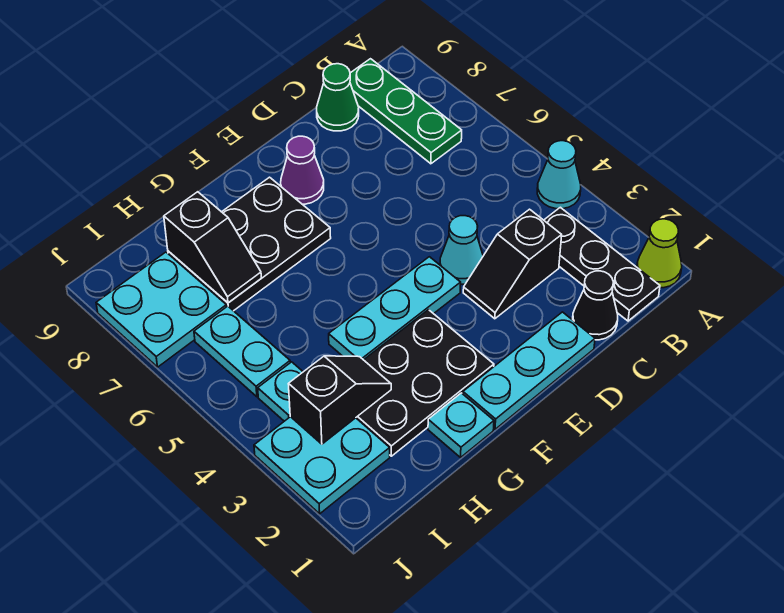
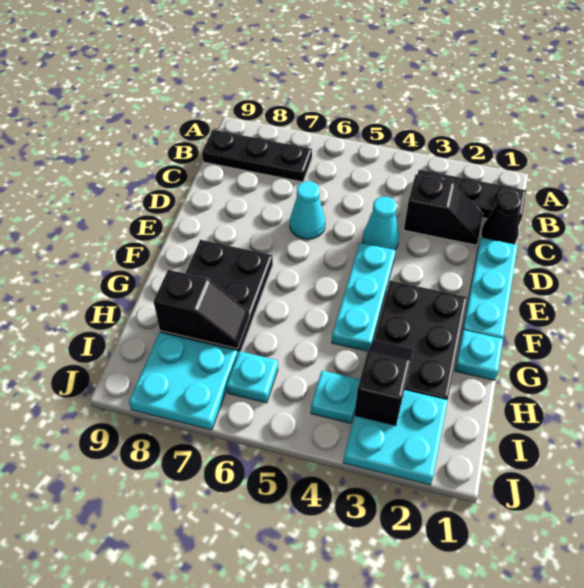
lime 1x1 cone [637,219,682,288] -> none
cyan 1x1 cone [537,141,581,209] -> cyan 1x1 cone moved to [290,181,325,239]
green 1x3 plate [350,59,462,164] -> black 1x3 plate [202,130,312,182]
black 1x2 slope [463,209,562,319] -> black 1x2 slope turned to [404,174,483,245]
green 1x1 cone [317,64,359,131] -> none
purple 1x1 cone [281,136,324,204] -> none
cyan 1x2 plate [194,306,290,397] -> cyan 1x1 plate [227,351,278,403]

